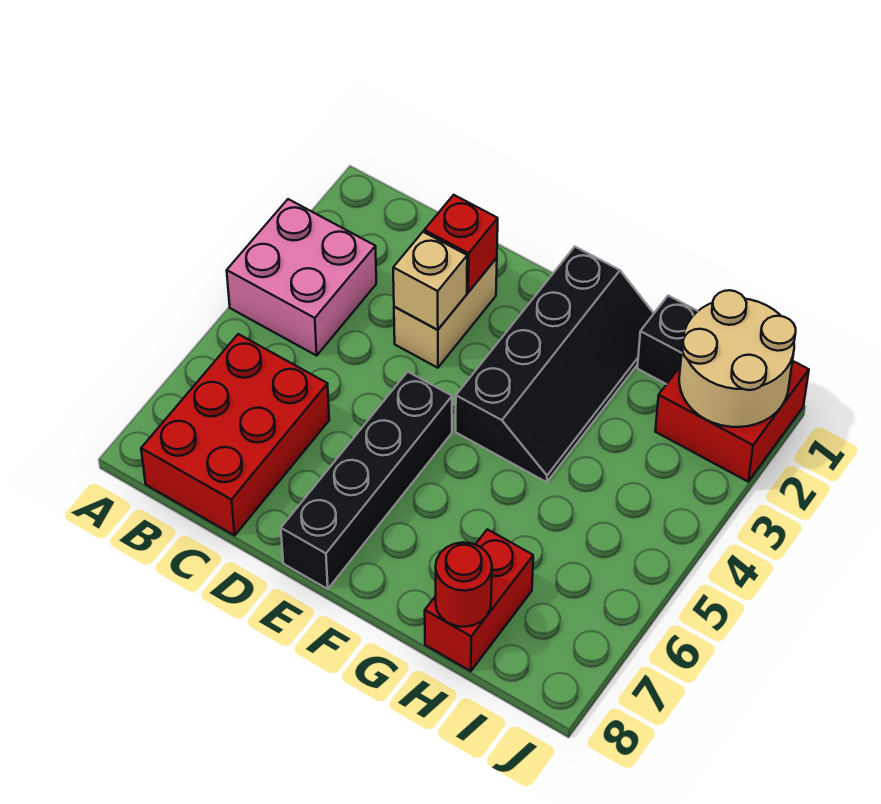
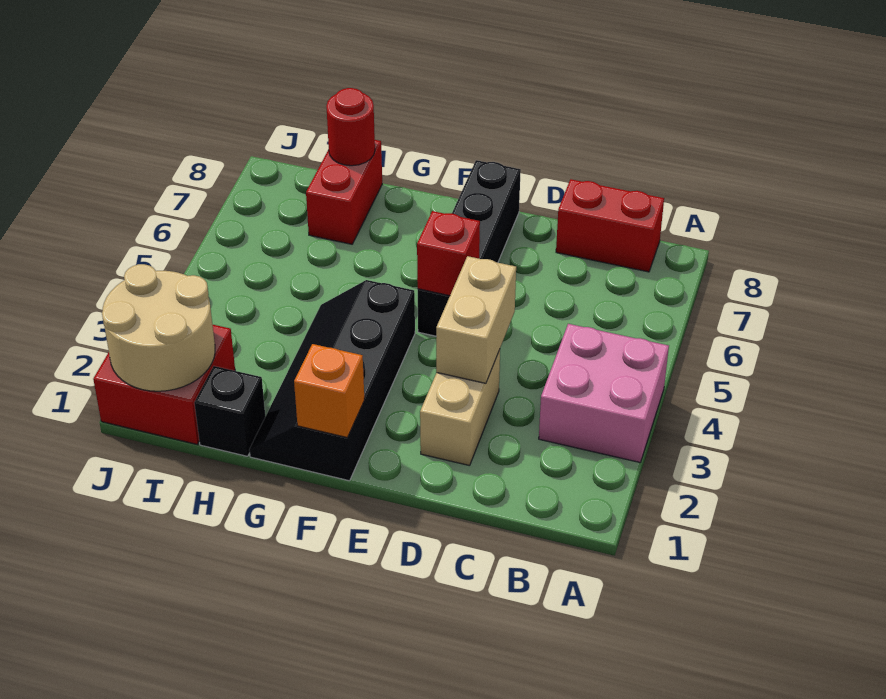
red 2x3 brick [141,334,329,535] -> red 1x2 brick [556,179,664,272]
red 1x1 brick [424,195,498,292] -> red 1x1 brick moved to [417,211,480,296]
tan 1x1 brick [393,232,467,330] -> tan 1x2 brick [436,256,516,383]
none -> orange 1x1 brick [294,344,364,437]

